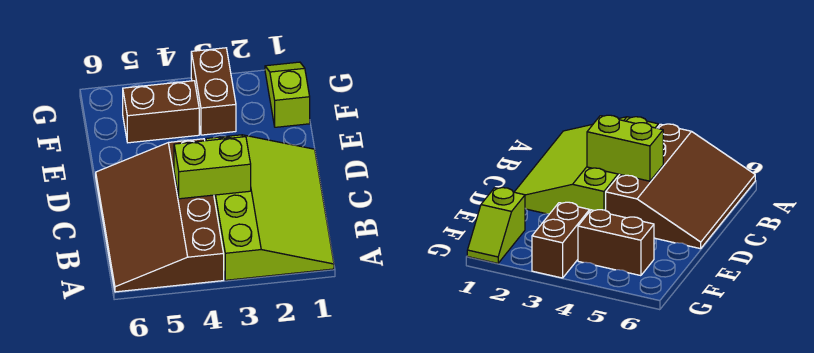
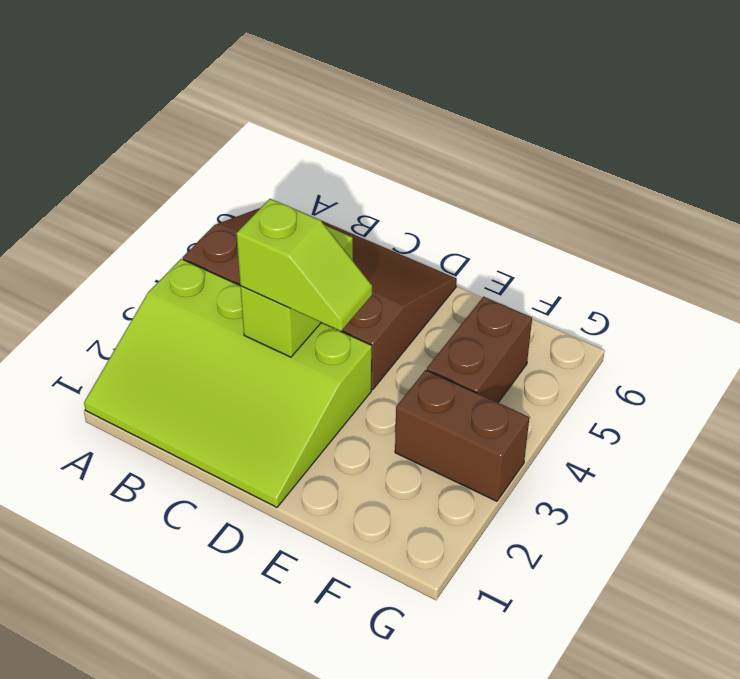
lime 1x2 slope [265,62,310,127] -> lime 1x2 slope moved to [236,199,372,331]

